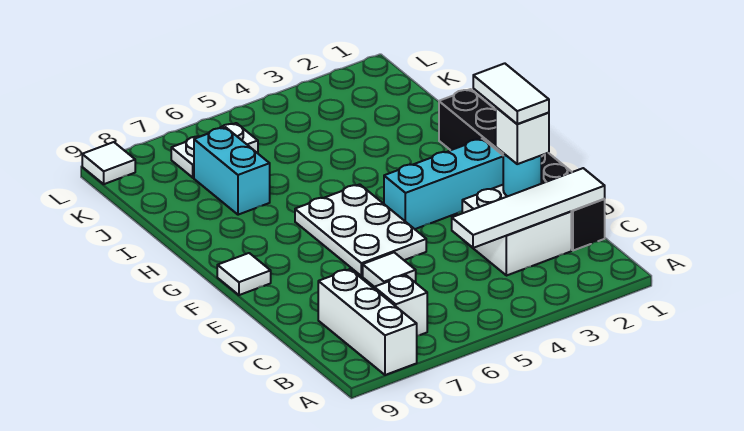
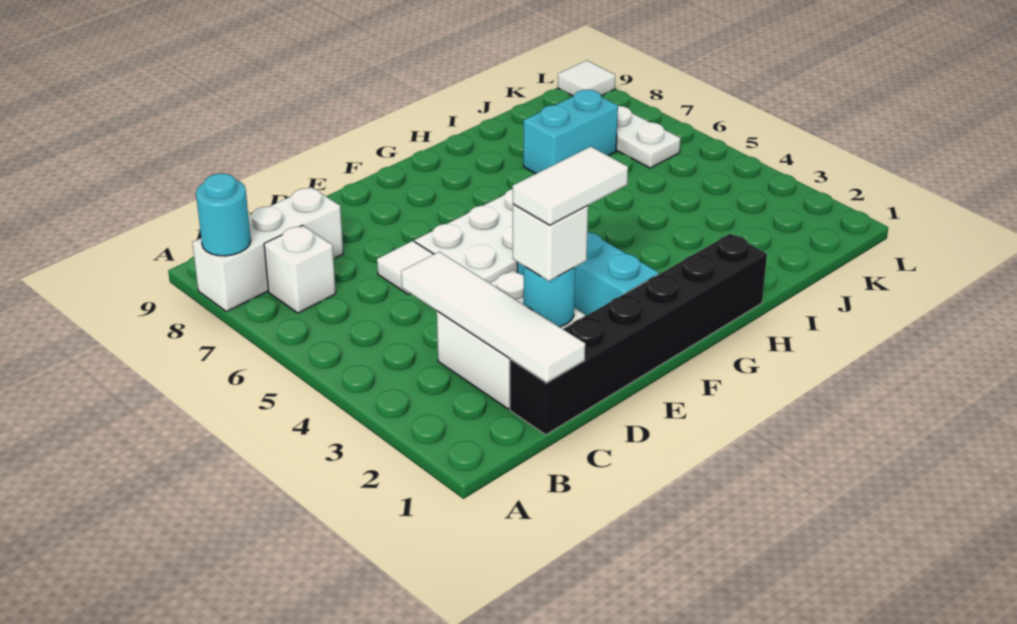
none -> cyan 1x1 round brick [196,173,251,256]
white 1x1 tile [217,253,271,295] -> none

